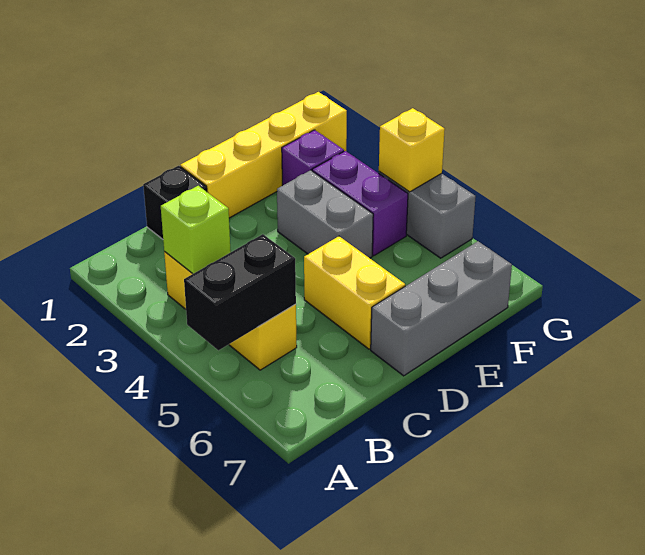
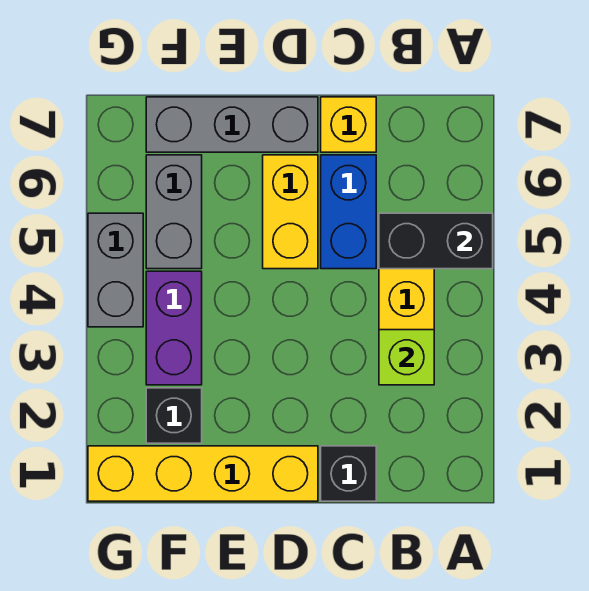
none -> blue 1x2 brick [321,155,376,269]
grey 1x2 brick [277,170,373,258] -> grey 1x2 brick moved to [146,155,202,269]
purple 1x1 brick [282,130,344,186] -> black 1x1 brick [146,388,202,443]
yellow 1x1 brick [379,108,445,192] -> yellow 1x1 brick moved to [321,97,376,152]

